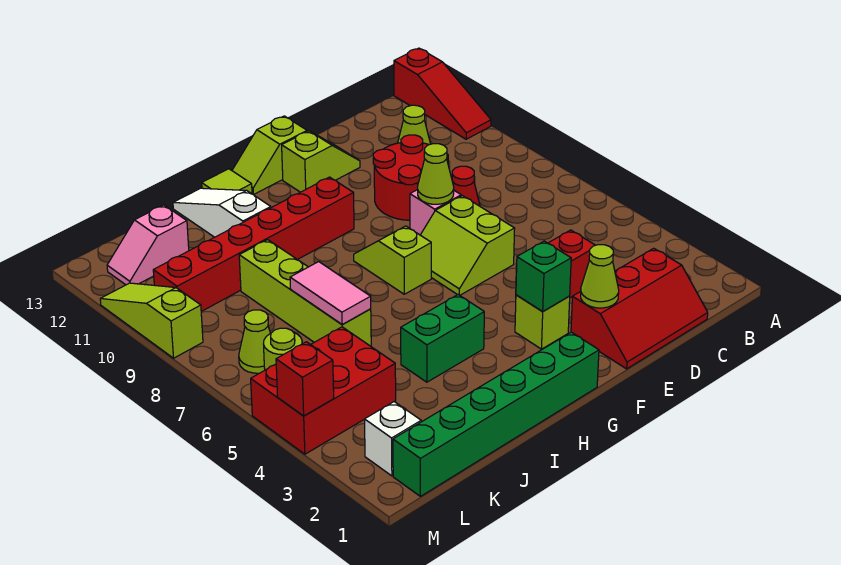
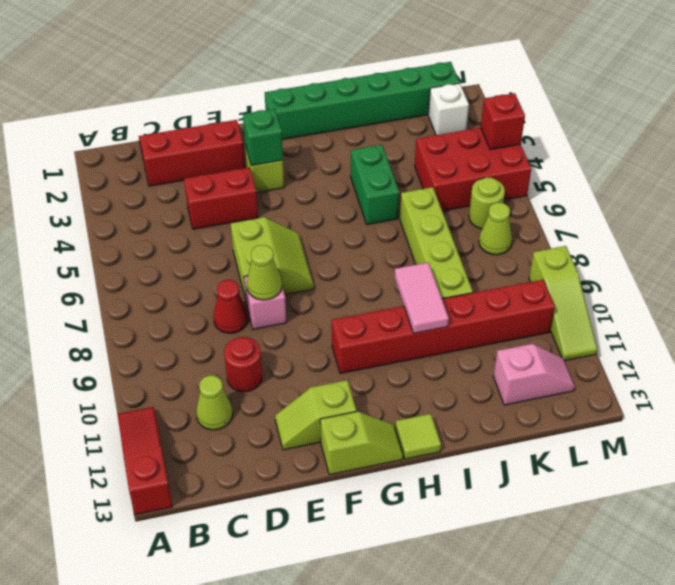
red 2x2 round brick [373,135,448,220] -> red 1x1 round brick [224,337,262,392]
lime 1x1 cone [581,245,619,308] -> none
lime 1x2 slope [354,226,431,294] -> none
green 1x2 brick [401,295,484,382] -> green 1x2 brick turned to [351,145,399,225]
white 1x3 slope [173,188,271,237] -> none
pink 1x2 tile [290,262,371,325] -> pink 1x2 tile moved to [395,262,449,333]

